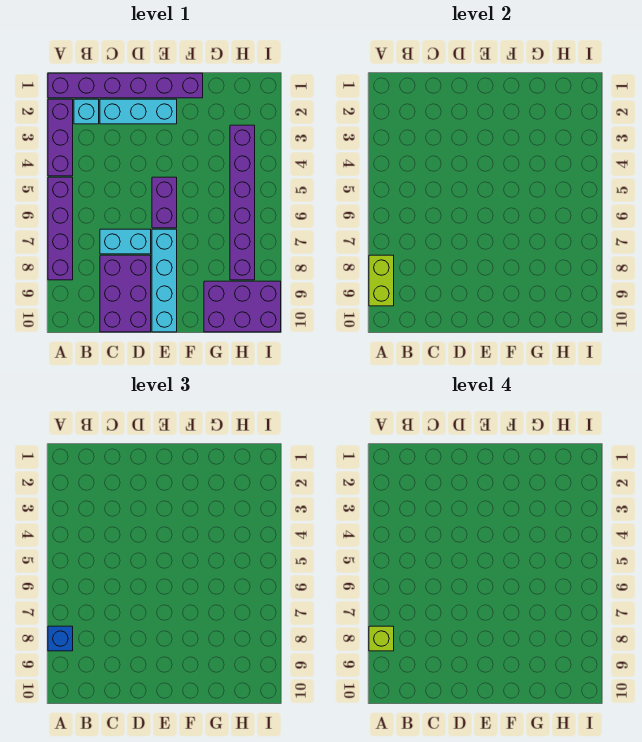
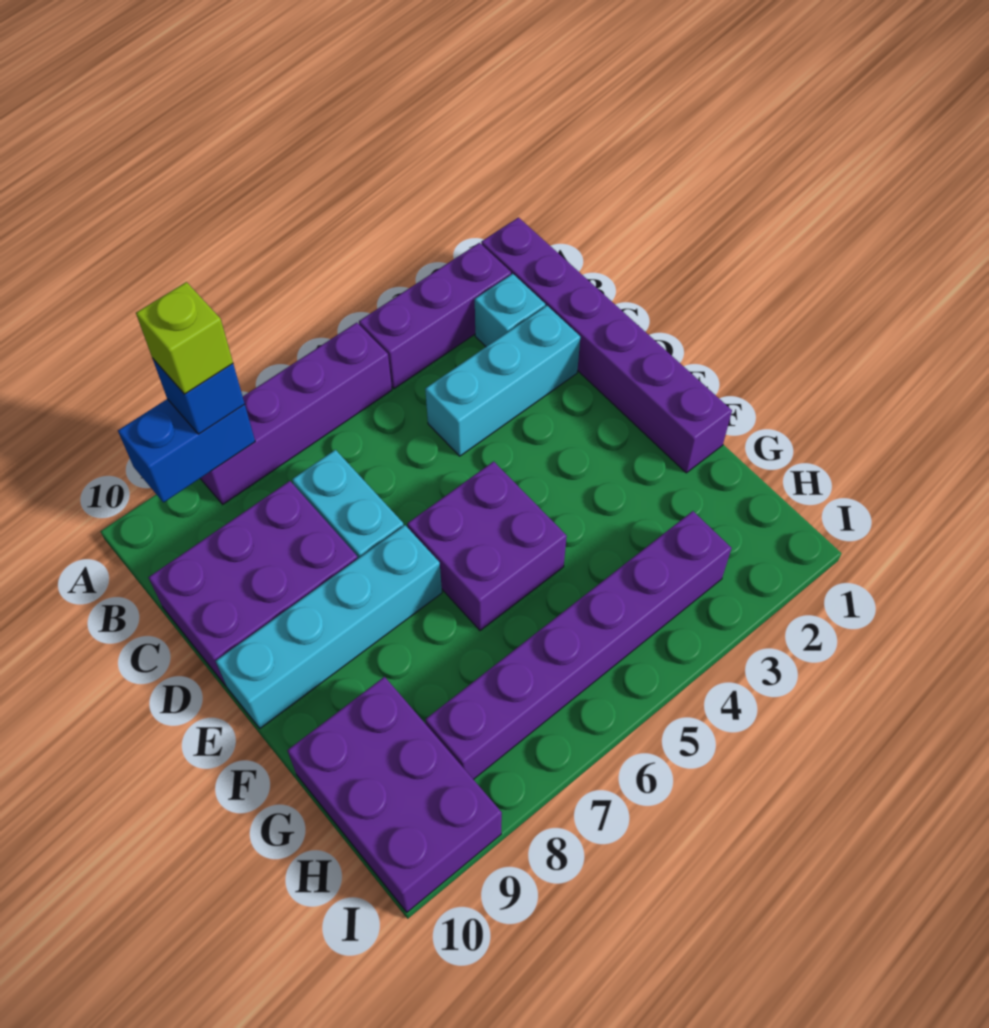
lime 1x2 brick [369,255,394,306] -> blue 1x2 brick [118,399,255,502]
cyan 1x3 brick [100,99,177,124] -> cyan 1x3 brick turned to [425,306,580,456]
purple 1x2 brick [152,177,177,228] -> purple 2x2 brick [407,461,567,631]

